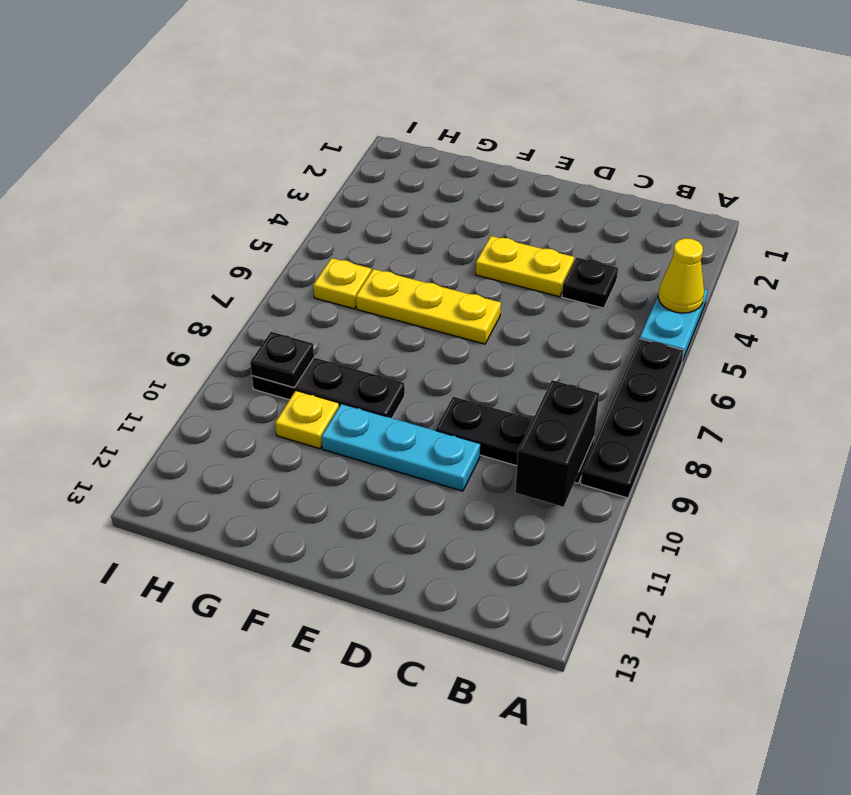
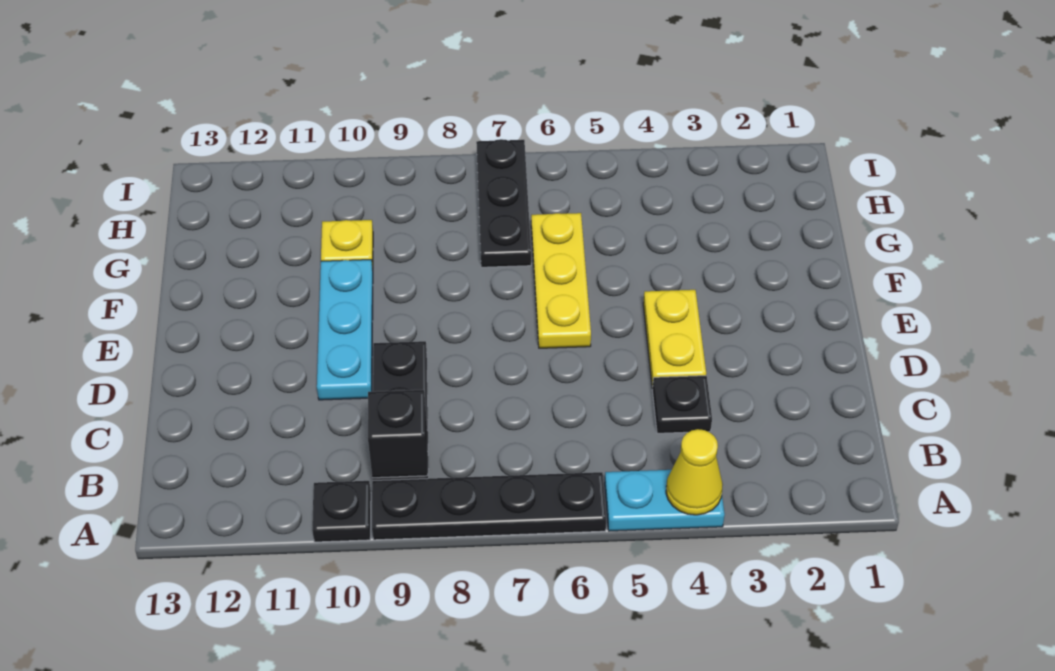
black 1x2 brick [515,380,599,507] -> black 1x1 brick [368,390,428,478]
black 1x3 plate [252,358,405,418] -> black 1x3 plate moved to [476,139,531,267]
yellow 1x1 plate [313,258,371,309] -> none
black 1x1 plate [250,332,314,387] -> black 1x1 plate moved to [312,481,371,542]

